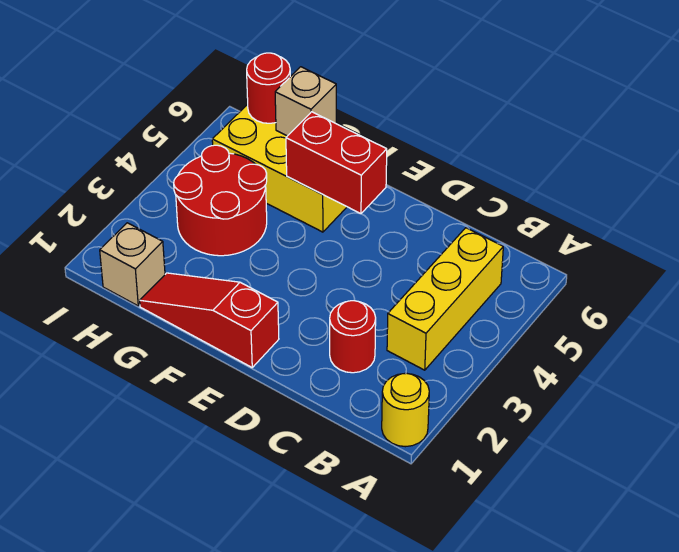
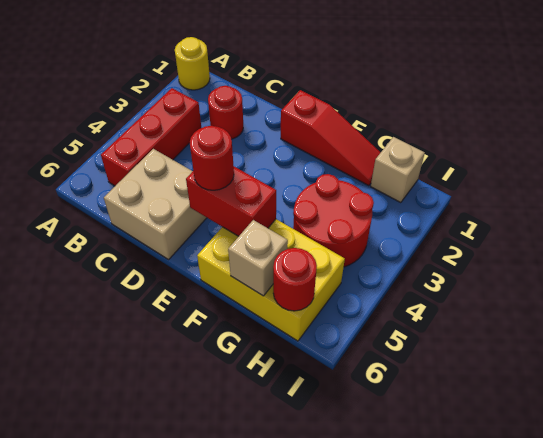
yellow 1x3 brick [387,228,503,370] -> red 1x3 brick [101,88,201,186]
none -> tan 2x2 brick [104,149,207,260]
none -> red 1x1 round brick [190,126,234,190]

